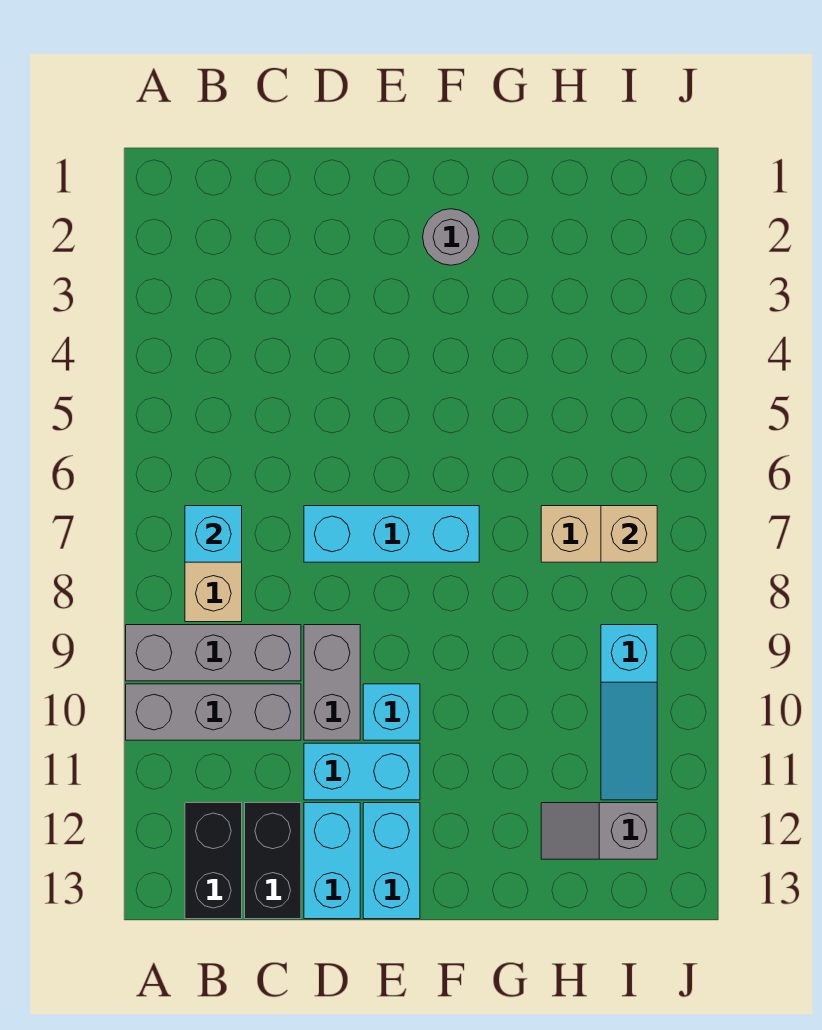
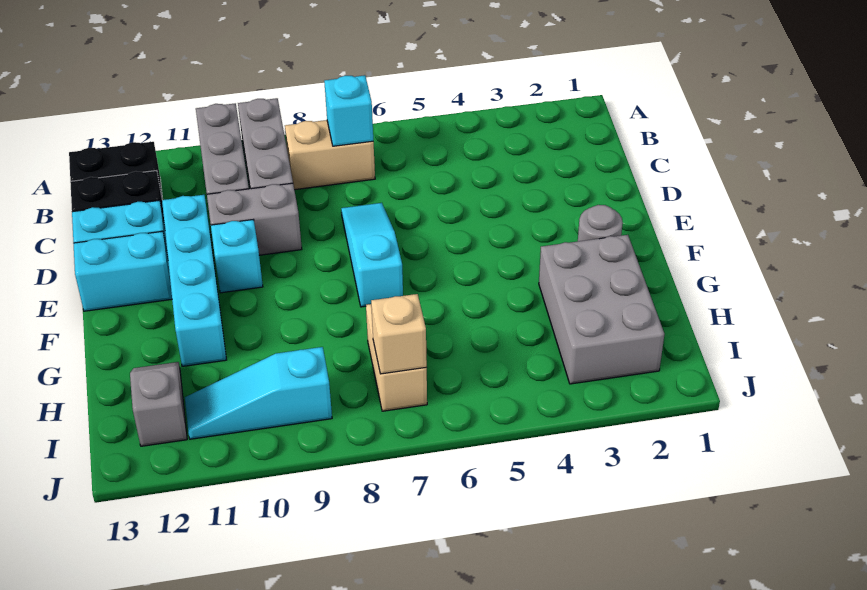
cyan 1x3 brick [304,506,479,562] -> cyan 1x3 slope [341,203,403,307]
cyan 1x2 brick [304,743,420,800] -> cyan 1x4 brick [162,195,227,366]
none -> grey 2x3 brick [539,235,664,384]

